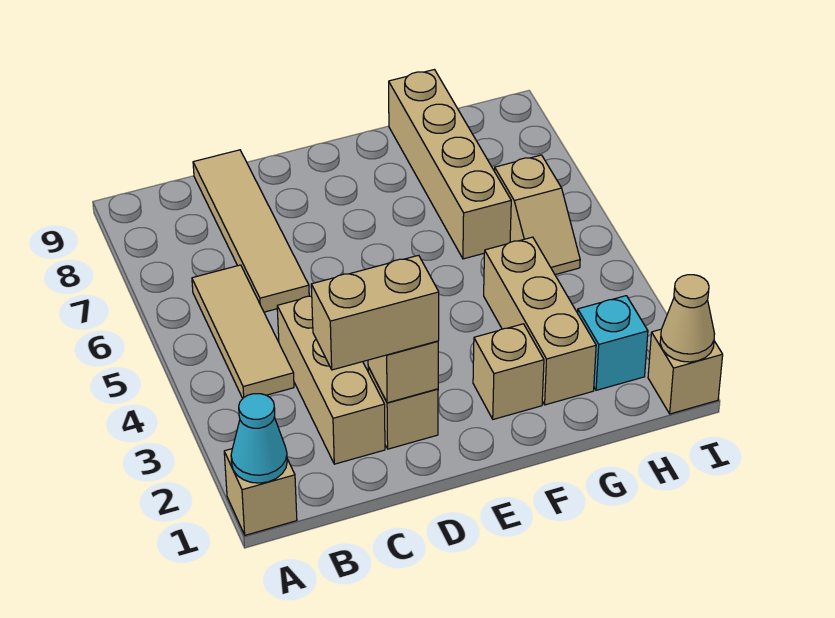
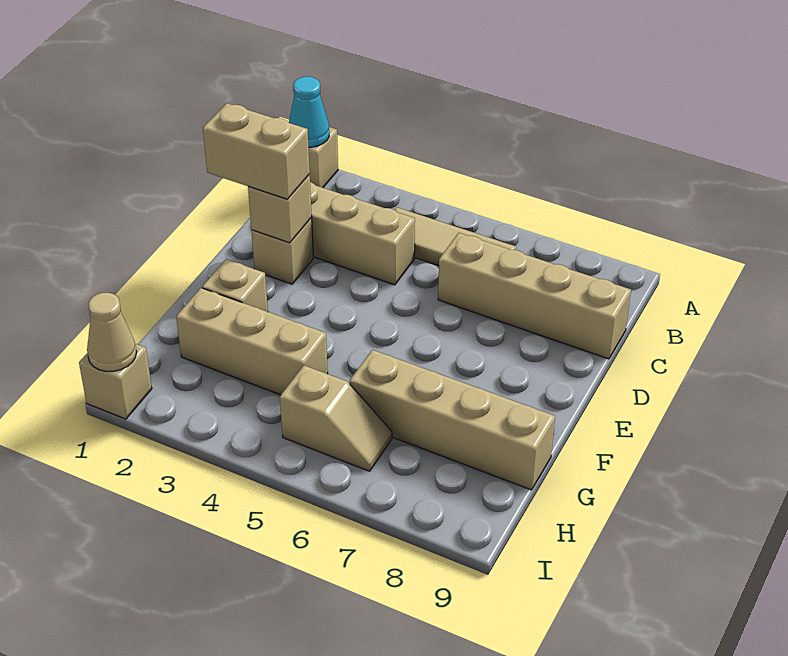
tan 1x2 brick [311,255,439,370] -> tan 1x2 brick turned to [203,103,310,199]
tan 1x4 tile [193,150,309,312] -> tan 1x4 brick [438,233,631,359]
cyan 1x1 brick [578,296,648,390] -> none
tan 1x2 slope [495,155,580,275] -> tan 1x2 slope turned to [280,365,392,471]

